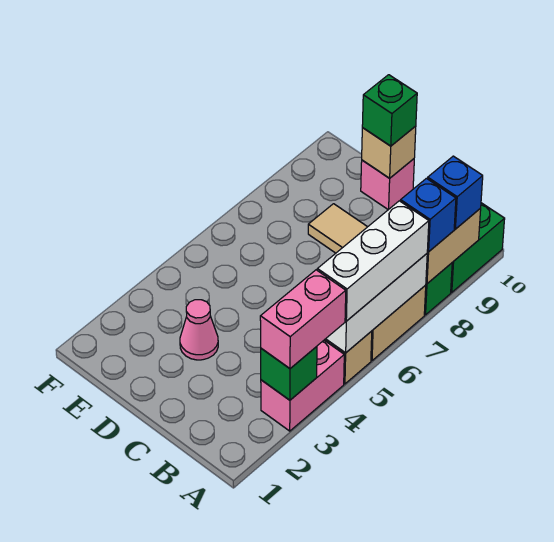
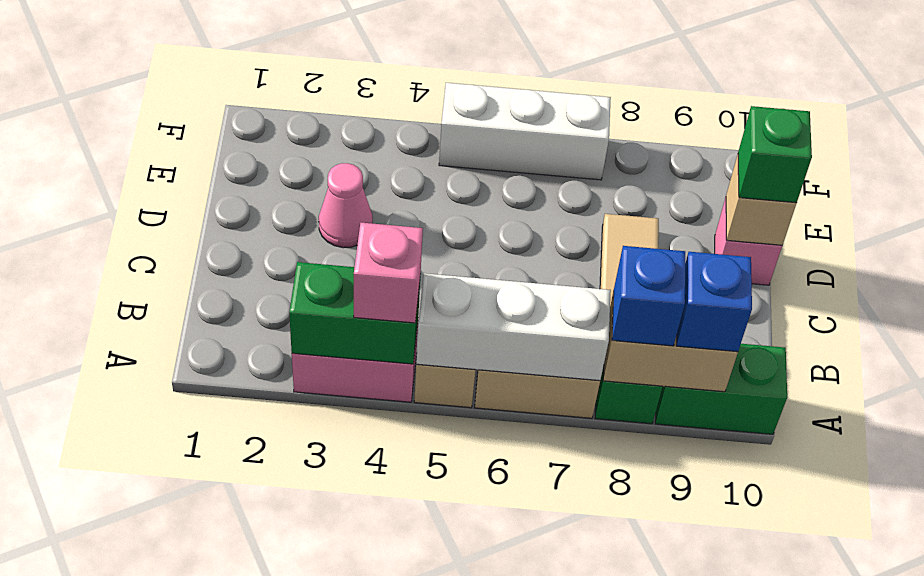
green 1x1 brick [261,347,317,400] -> green 1x2 brick [289,262,421,364]
pink 1x2 brick [260,270,346,368] -> pink 1x1 brick [354,223,423,323]
white 1x3 brick [317,201,429,321] -> white 1x3 brick moved to [439,83,611,180]

